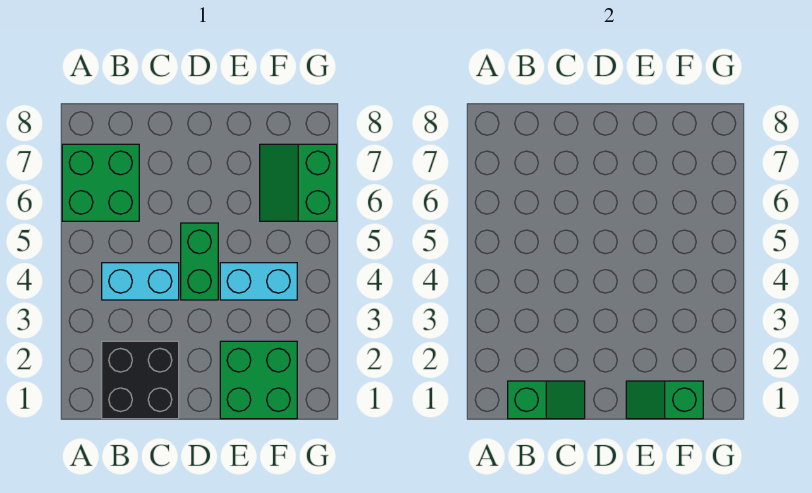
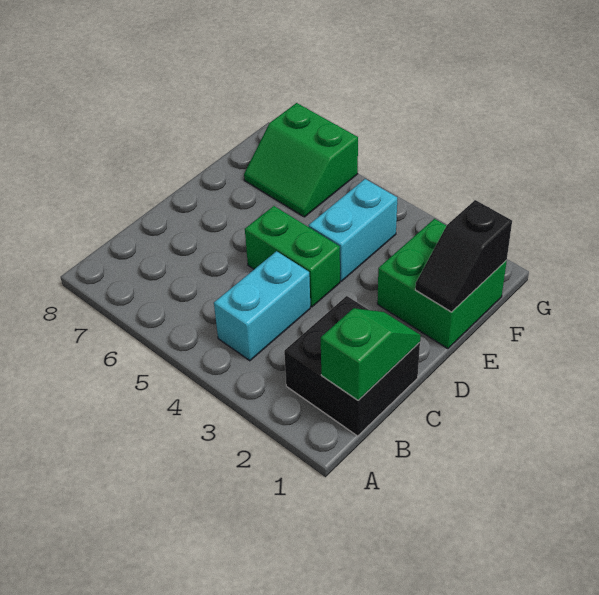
green 2x2 brick [62,144,139,221] -> none
green 1x2 slope [626,381,703,419] -> black 1x2 slope [415,200,512,312]

